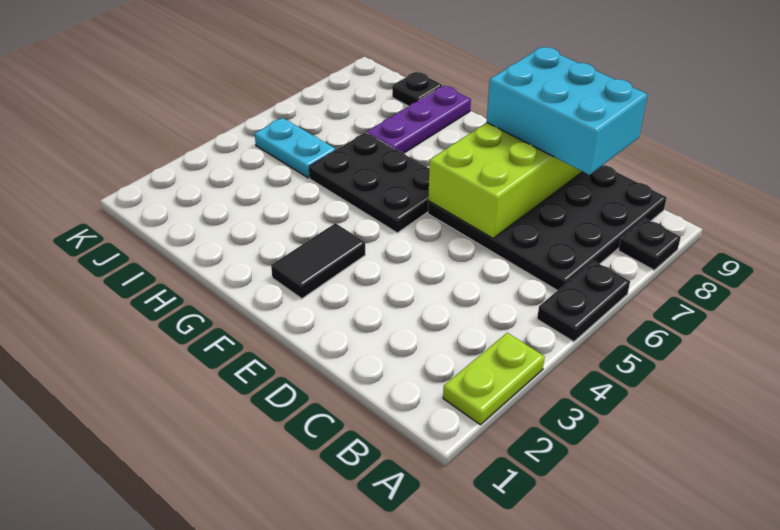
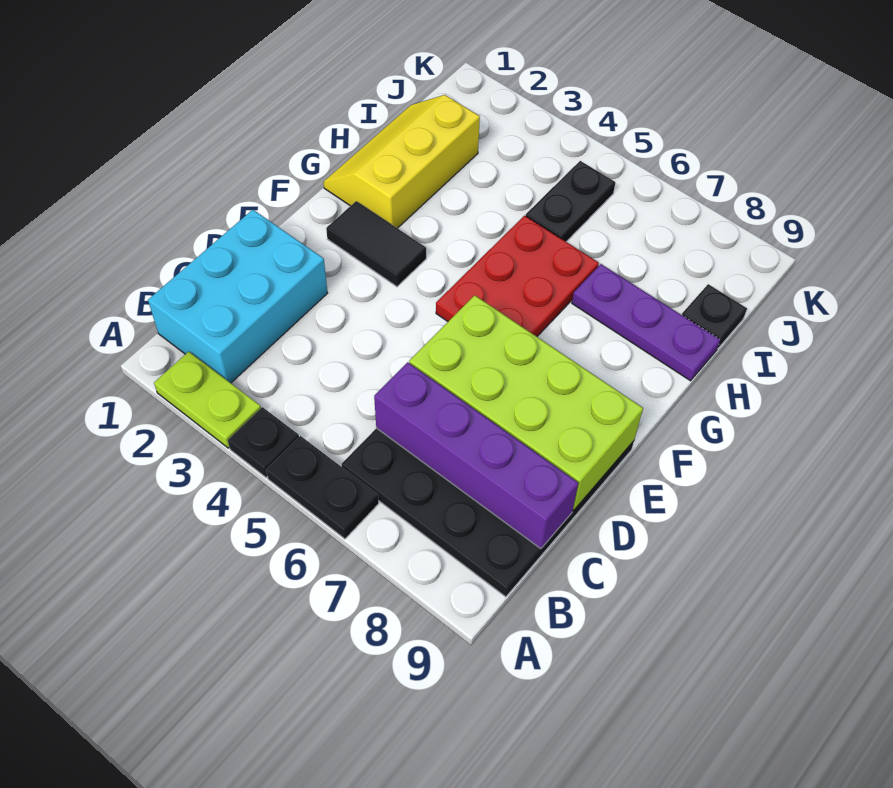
black 1x1 plate [619,218,681,270] -> black 1x1 plate moved to [228,407,299,478]
none -> purple 1x4 brick [374,362,578,549]
cyan 2x3 brick [487,47,648,175] -> cyan 2x3 brick moved to [148,210,328,383]
black 2x3 plate [309,133,429,233] -> red 2x3 plate [436,216,599,336]
none -> yellow 2x3 slope [323,95,480,228]
cyan 1x2 plate [255,118,336,178] -> black 1x2 plate [526,161,615,242]

